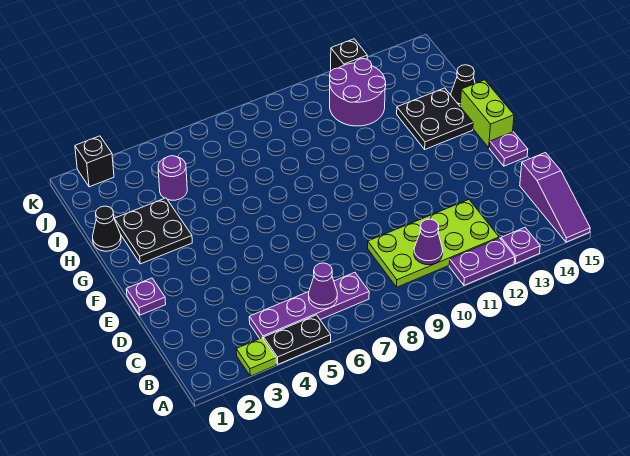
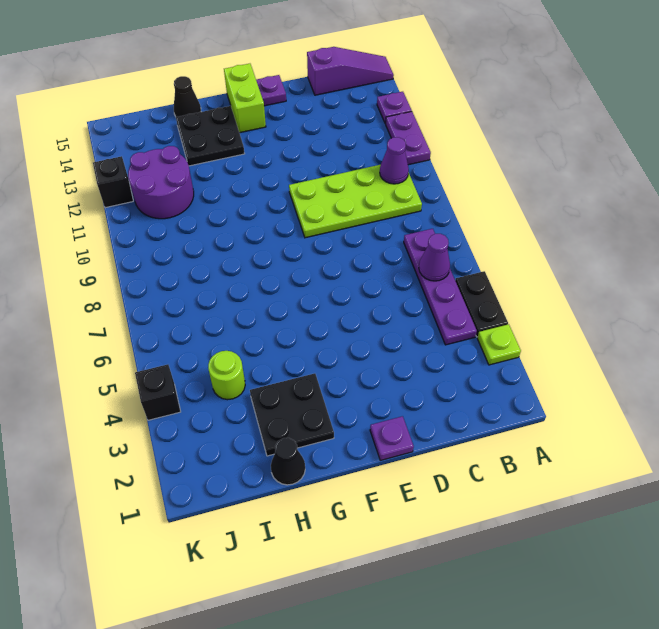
lime 2x4 plate [368,200,499,287] -> lime 2x4 plate turned to [289,165,422,238]
lime 1x2 brick [460,80,514,148] -> lime 1x2 brick turned to [224,64,266,133]
purple 1x1 round brick [158,156,187,200] -> lime 1x1 round brick [208,351,245,400]
black 1x1 brick [75,136,114,187] -> black 1x1 brick moved to [135,364,181,420]

